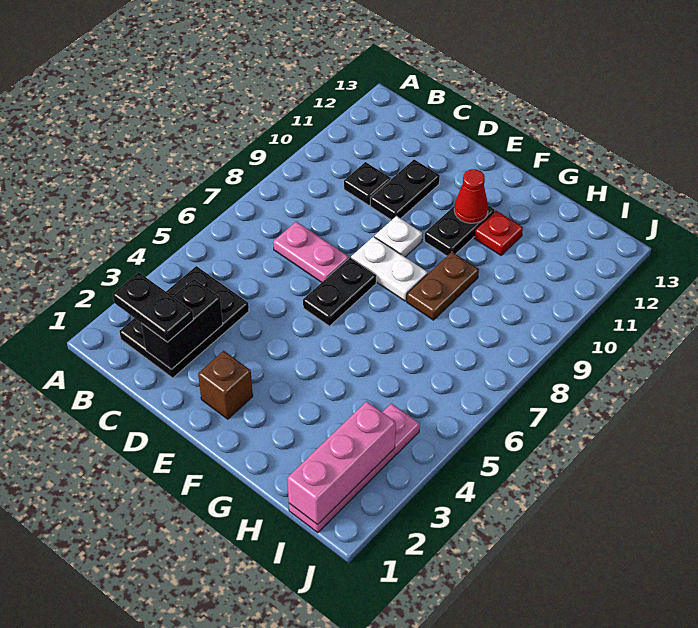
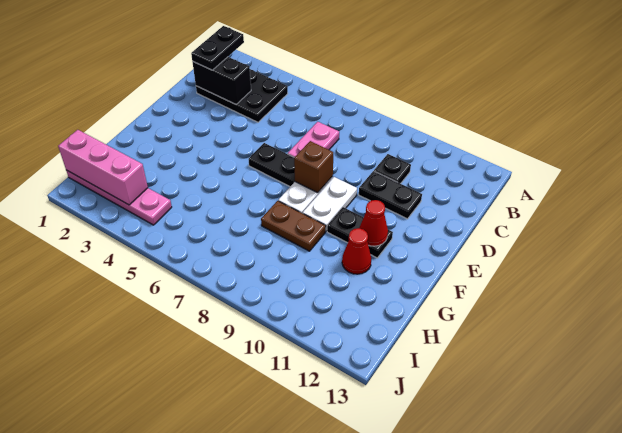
brown 1x1 brick [198,351,253,419] -> brown 1x1 brick moved to [294,141,333,193]
white 1x1 plate [375,216,423,257] -> white 1x2 plate [303,177,357,231]
red 1x1 plate [474,211,523,255] -> red 1x1 cone [342,228,372,274]

